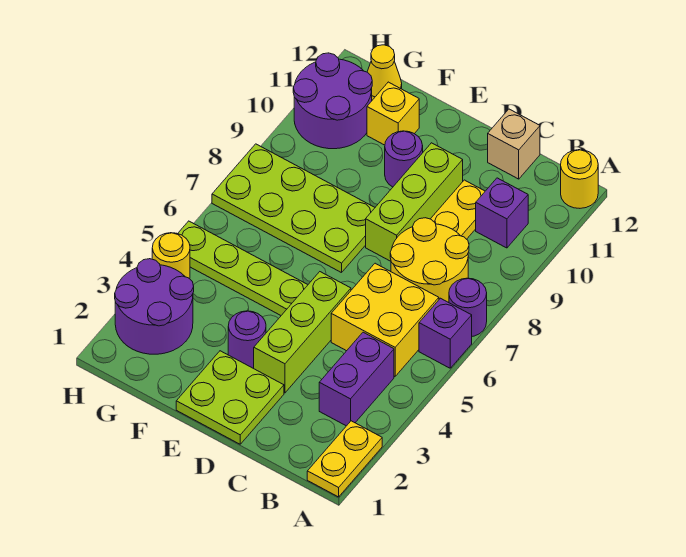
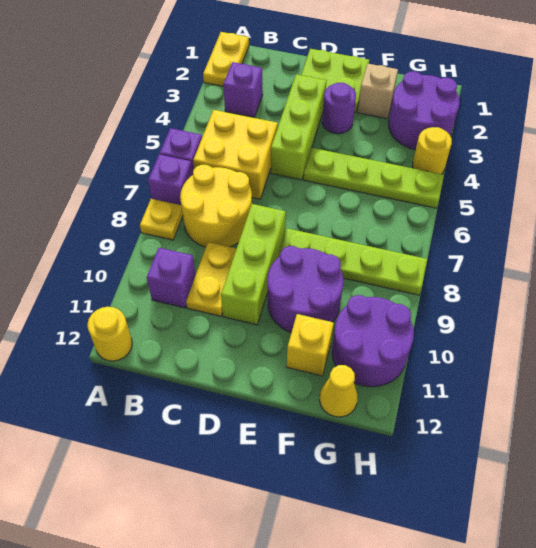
purple 1x1 round brick [449,278,487,336] -> purple 1x1 brick [148,154,193,205]
none -> yellow 1x1 plate [140,199,183,240]
purple 1x2 brick [319,332,394,426] -> purple 1x1 brick [223,62,263,117]
tan 1x1 brick [488,109,540,179] -> tan 1x1 brick moved to [358,64,398,119]
lime 2x4 plate [212,144,375,273] -> lime 1x4 plate [278,228,427,295]
purple 1x1 round brick [385,131,423,187] -> purple 2x2 round brick [268,246,343,333]

